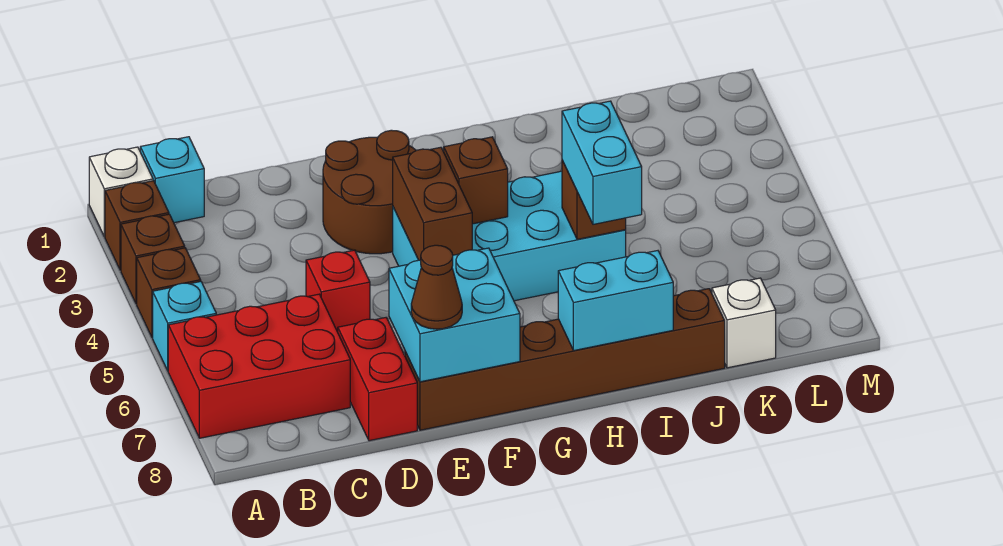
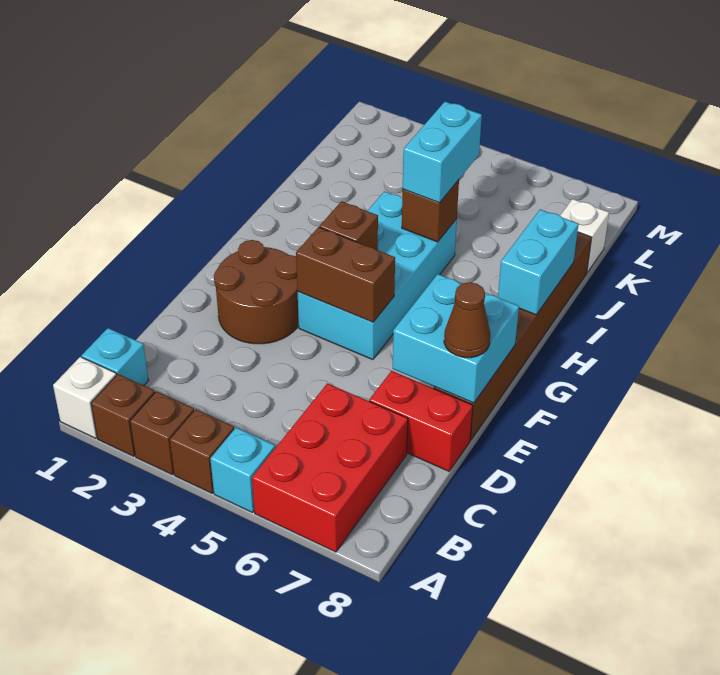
red 1x1 brick [306,250,370,332] -> none
cyan 1x2 brick [562,101,642,224] -> cyan 1x2 brick turned to [403,102,482,203]

